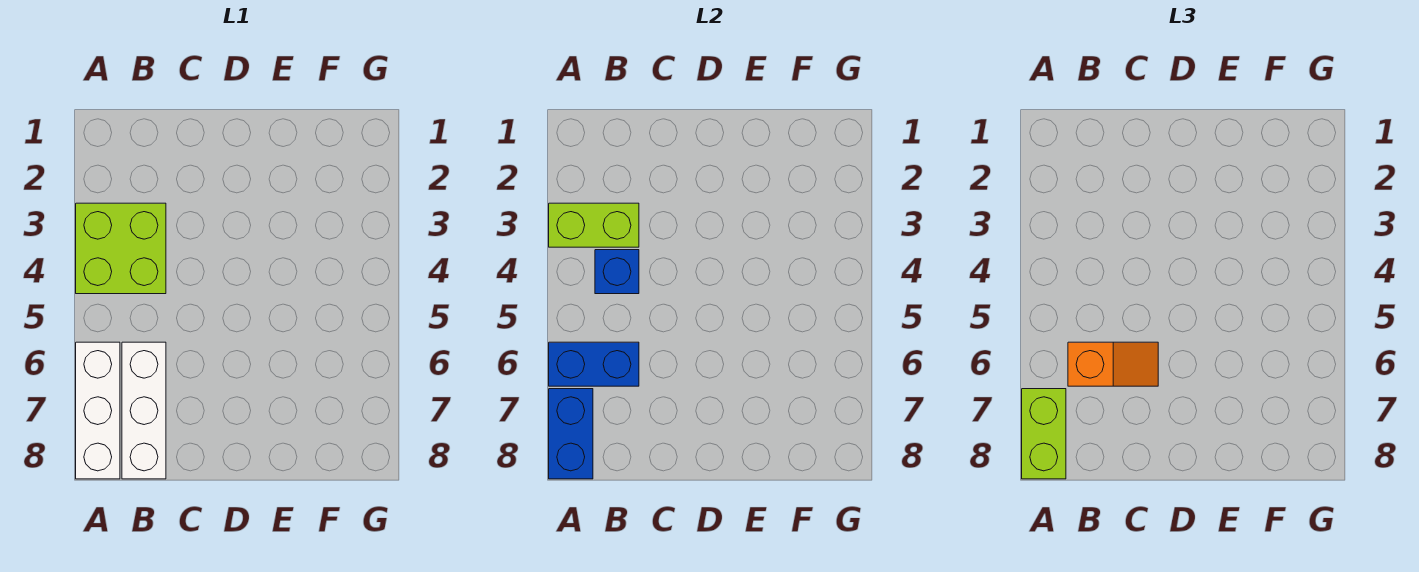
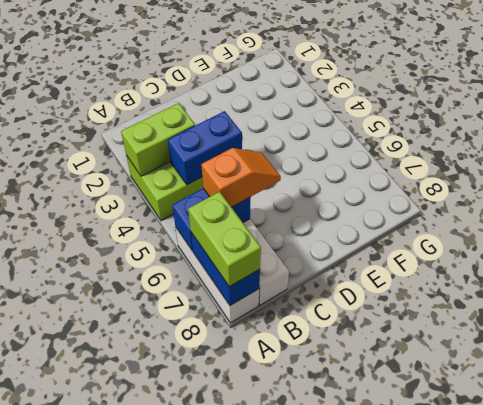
blue 1x1 brick [595,250,639,294] -> blue 1x2 brick [168,111,242,185]

